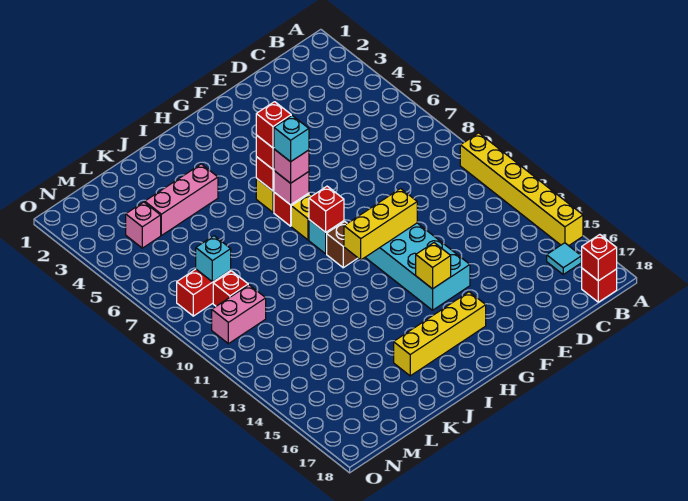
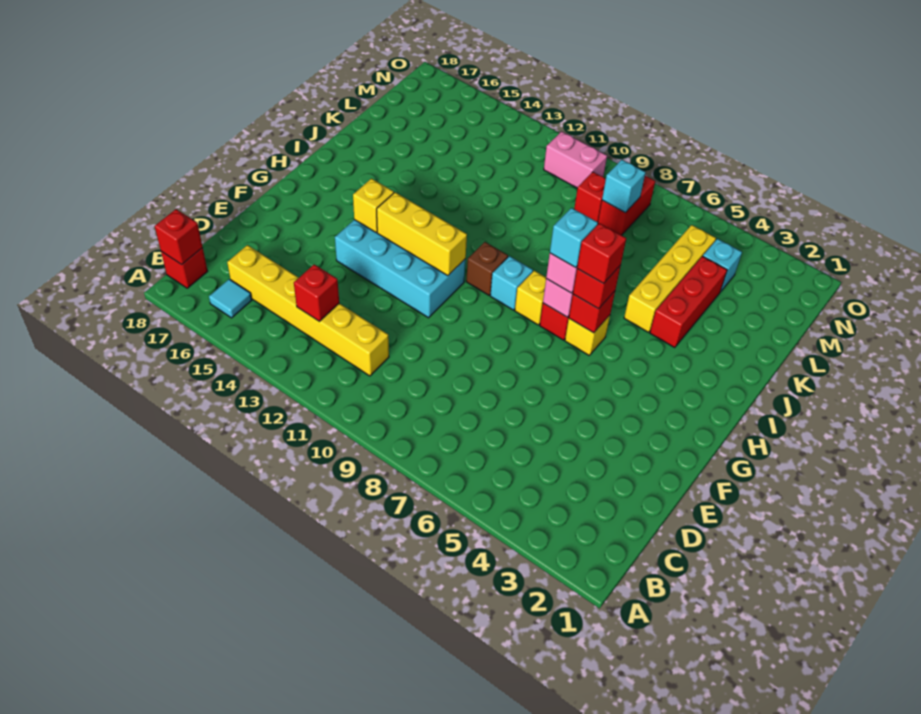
yellow 1x6 brick [460,133,583,246] -> yellow 1x6 brick moved to [227,245,389,376]
yellow 1x3 brick [344,189,417,260] -> yellow 1x3 brick turned to [377,192,467,276]
yellow 1x4 brick [394,292,486,376] -> yellow 1x4 brick moved to [624,225,716,332]
red 1x1 brick [309,186,344,232] -> red 1x1 brick moved to [294,264,339,322]
pink 1x3 brick [145,164,218,235] -> red 1x3 brick [650,256,727,348]
pink 1x1 brick [126,202,161,248] -> cyan 1x1 brick [703,239,742,292]
pink 1x2 brick [212,285,266,344] -> pink 1x2 brick turned to [544,132,607,188]

